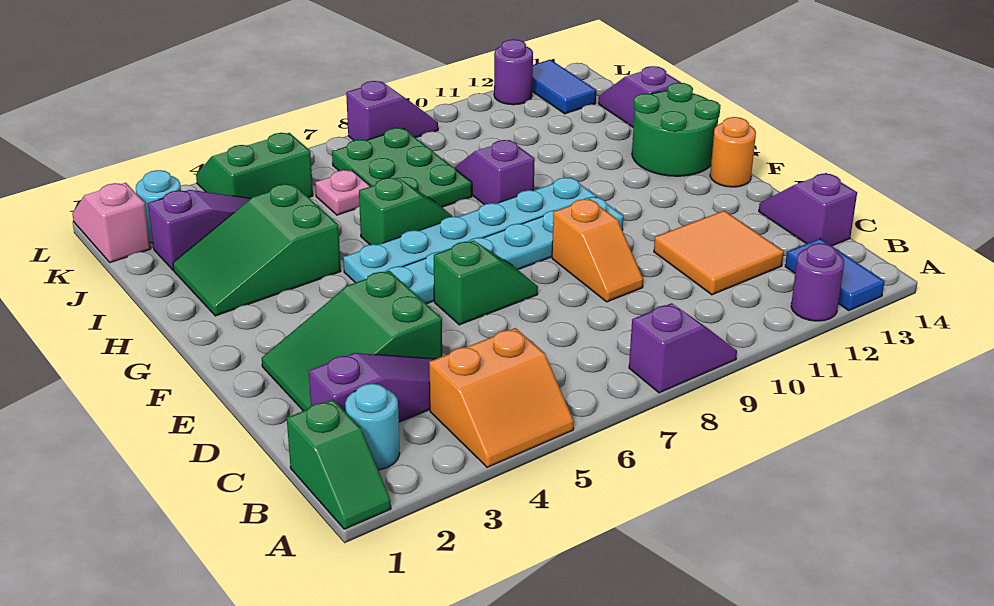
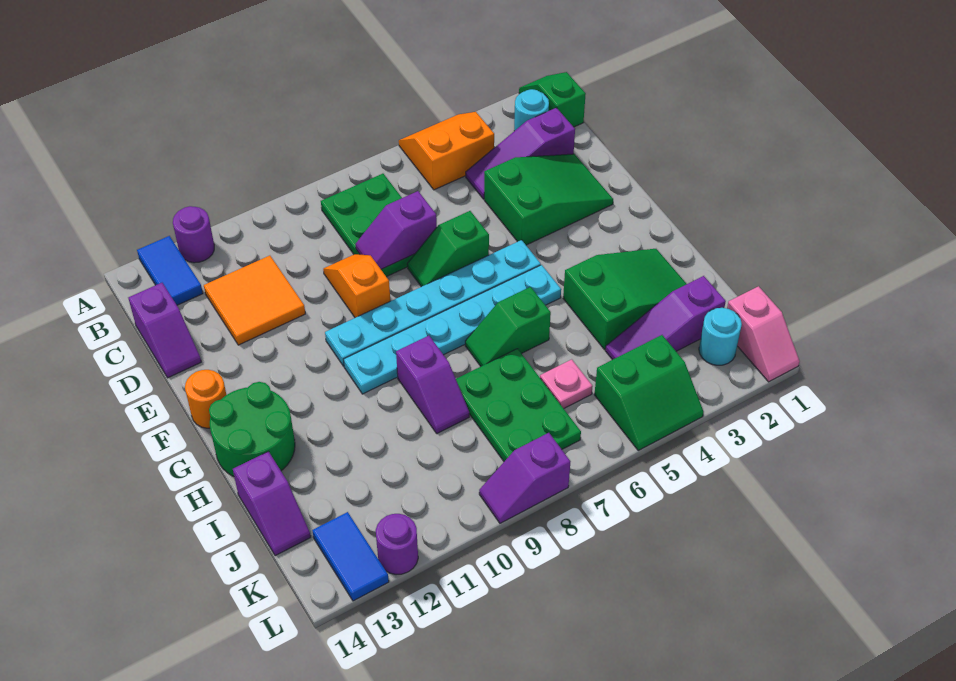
purple 1x2 slope [629,303,737,393] -> purple 1x2 slope moved to [355,191,437,269]
none -> green 2x3 plate [321,174,414,277]

